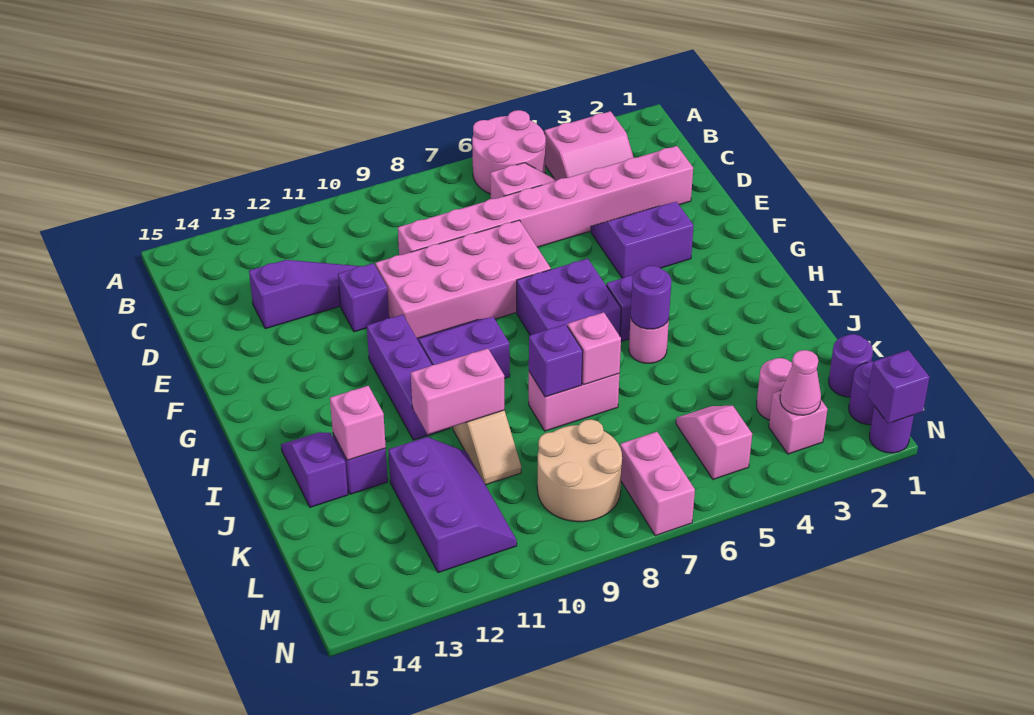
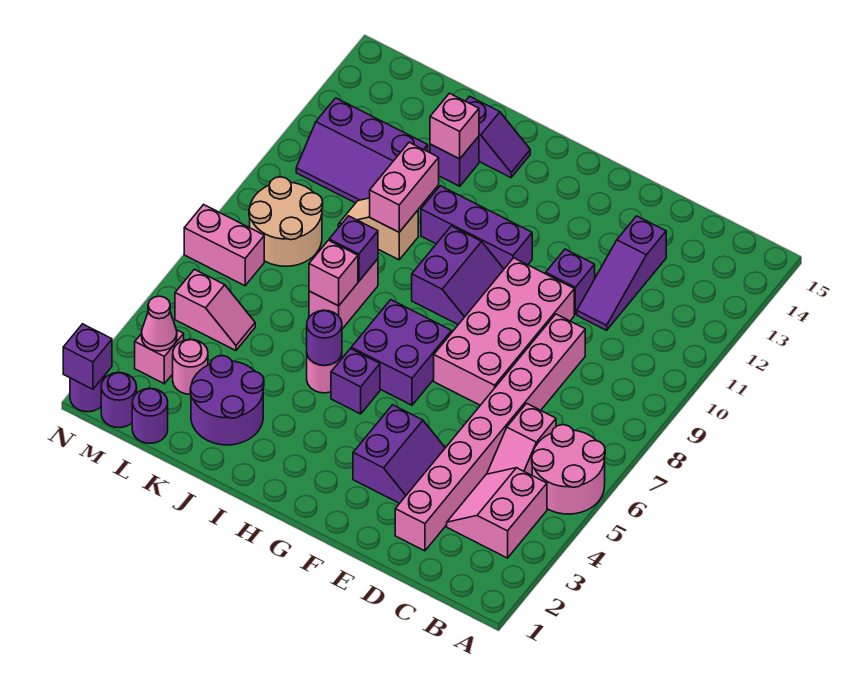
none -> purple 2x2 round brick [190,356,264,445]

